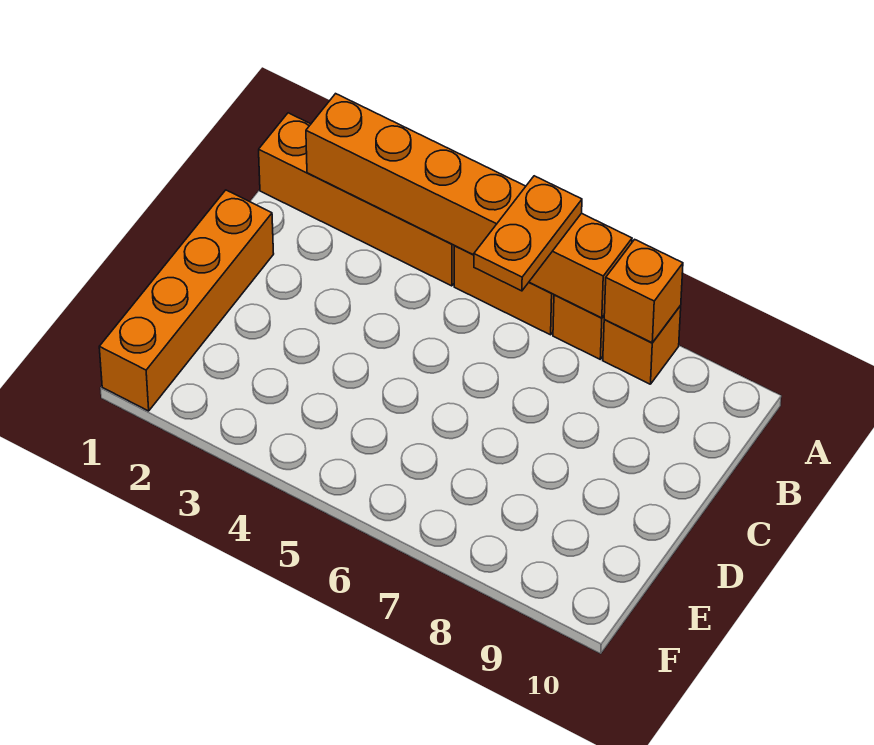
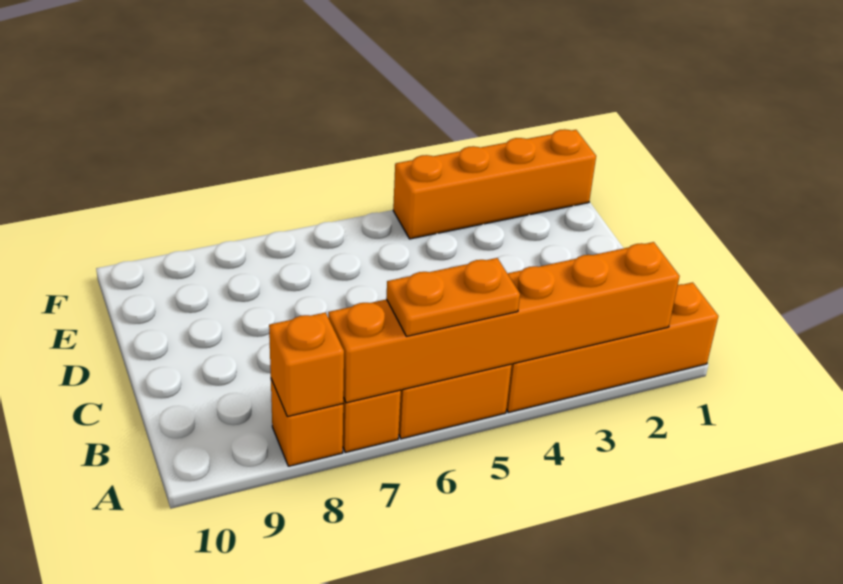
orange 1x2 plate [474,176,582,291] -> orange 1x2 plate turned to [386,258,520,336]
orange 1x4 brick [99,190,274,411] -> orange 1x4 brick turned to [393,129,596,239]

